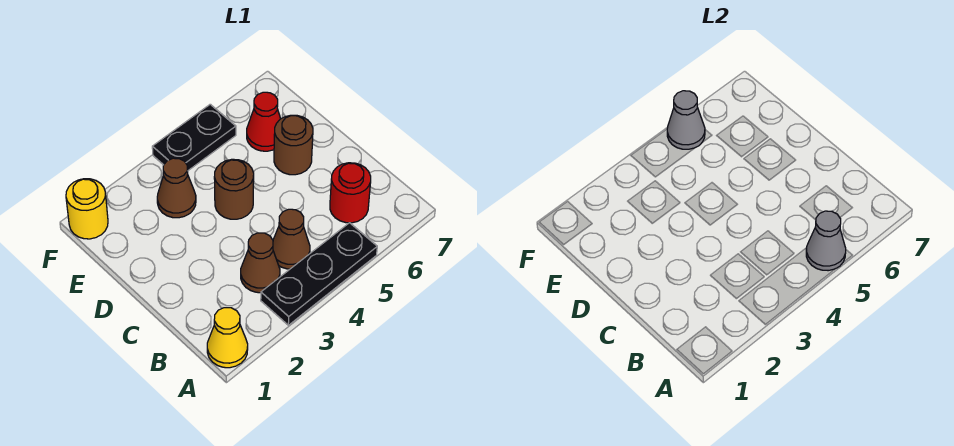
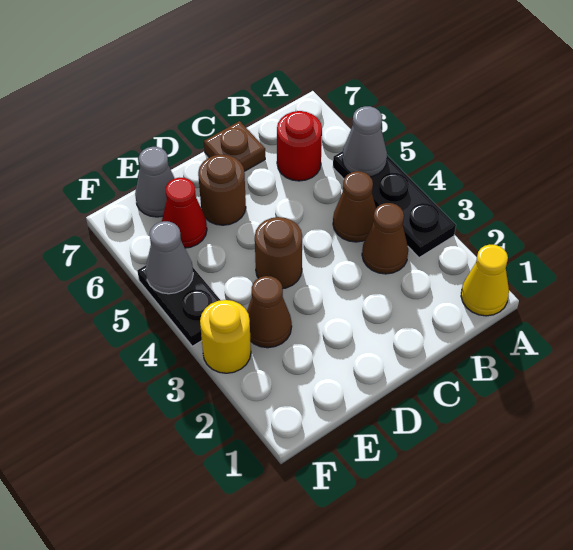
none -> brown 1x1 plate [204,121,265,171]
none -> grey 1x1 cone [135,147,175,217]
yellow 1x1 round brick [66,179,108,239] -> yellow 1x1 round brick moved to [200,300,251,373]

